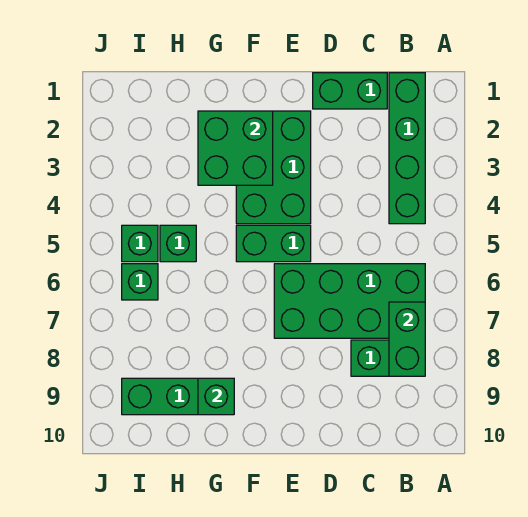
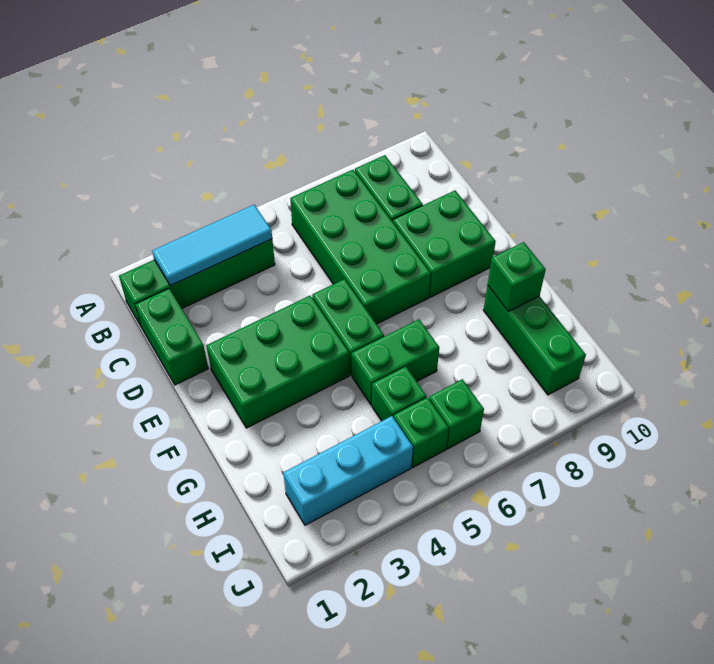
none -> cyan 1x3 tile [152,205,272,286]
green 1x2 brick [389,302,425,376] -> green 1x2 brick moved to [352,319,439,405]
green 2x2 brick [198,111,273,185] -> green 2x2 brick moved to [393,191,496,297]
none -> cyan 1x3 brick [283,416,413,525]

